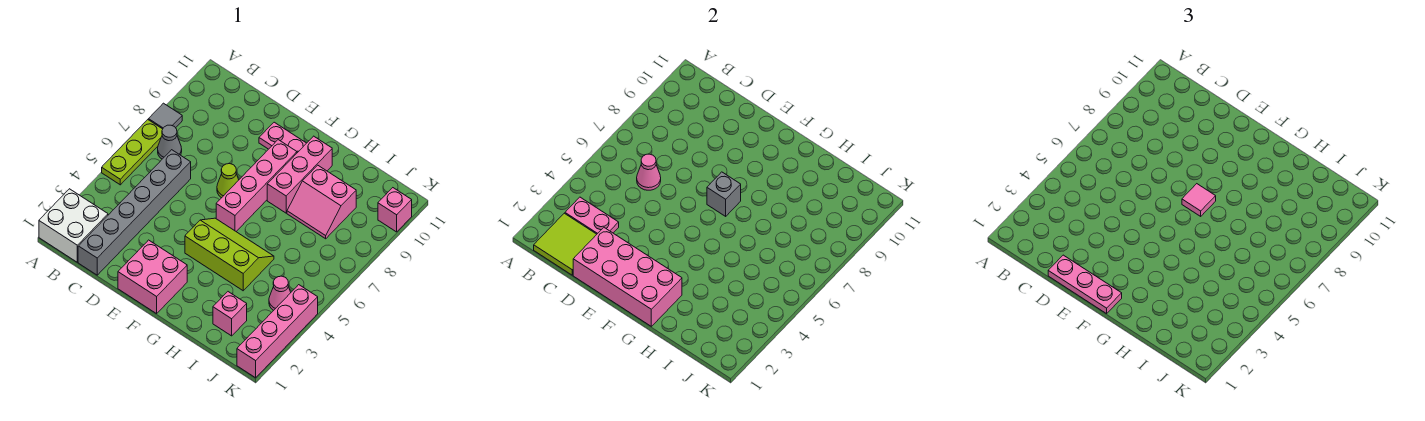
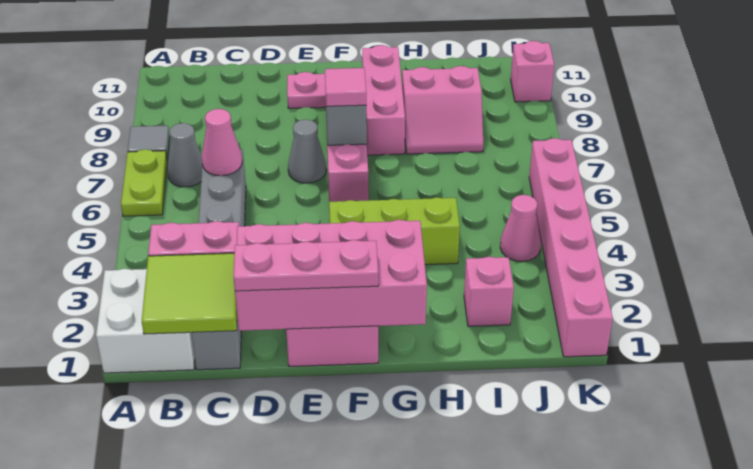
lime 1x3 plate [102,120,163,185] -> lime 1x2 plate [121,149,167,216]
lime 1x1 cone [217,164,239,198] -> grey 1x1 cone [288,120,326,183]
pink 1x4 brick [237,285,318,378] -> pink 1x6 brick [529,138,613,357]

